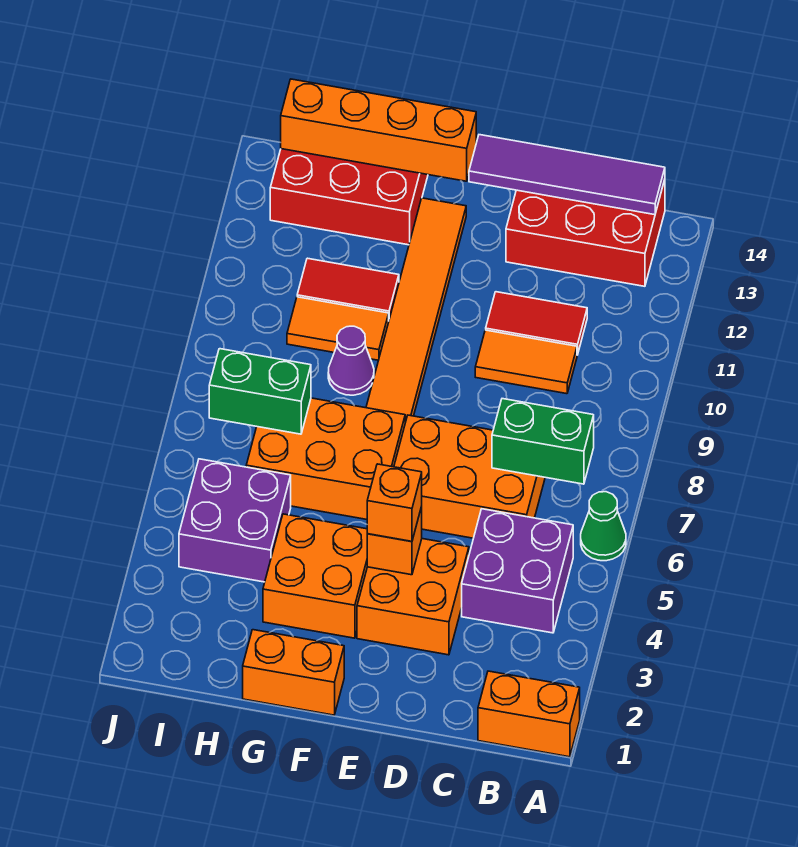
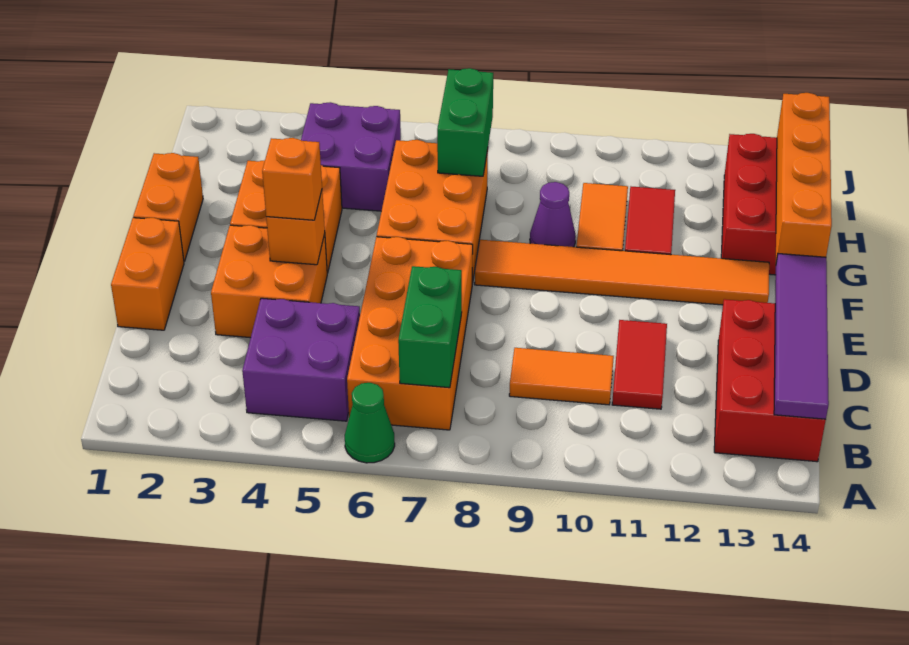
orange 1x2 brick [478,671,580,757] -> orange 1x2 brick moved to [111,218,184,330]
orange 2x3 brick [394,415,545,538] -> orange 2x4 brick [347,237,473,430]
orange 1x2 tile [475,330,577,394] -> orange 1x2 tile turned to [509,348,614,405]

